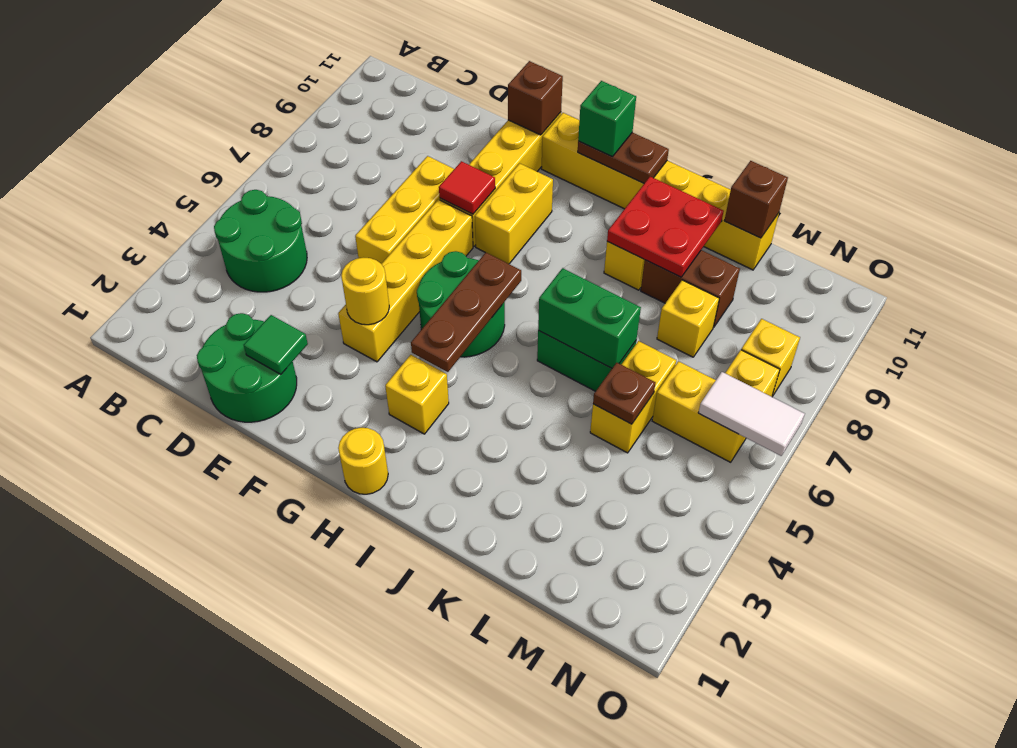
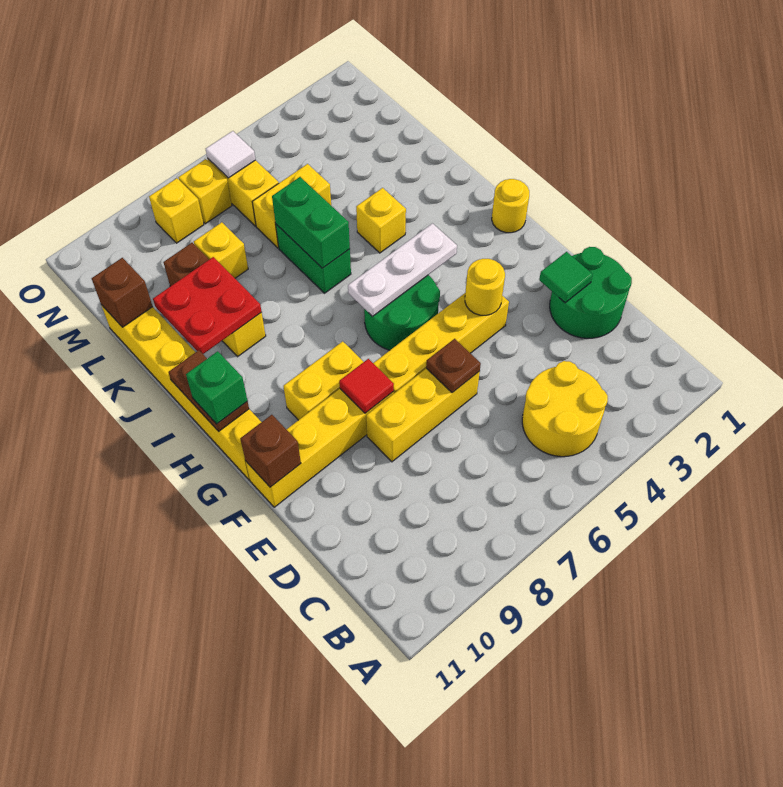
green 2x2 round brick [214,190,307,292] -> yellow 2x2 round brick [522,361,608,457]
yellow 1x1 brick [385,355,449,434] -> yellow 1x1 brick moved to [356,188,406,253]
brown 1x3 plate [411,253,521,372] -> white 1x3 plate [348,223,457,317]
brown 1x1 plate [593,363,656,424] -> brown 1x1 plate moved to [426,339,481,393]
white 1x2 tile [698,372,805,456] -> white 1x1 tile [206,131,256,178]

